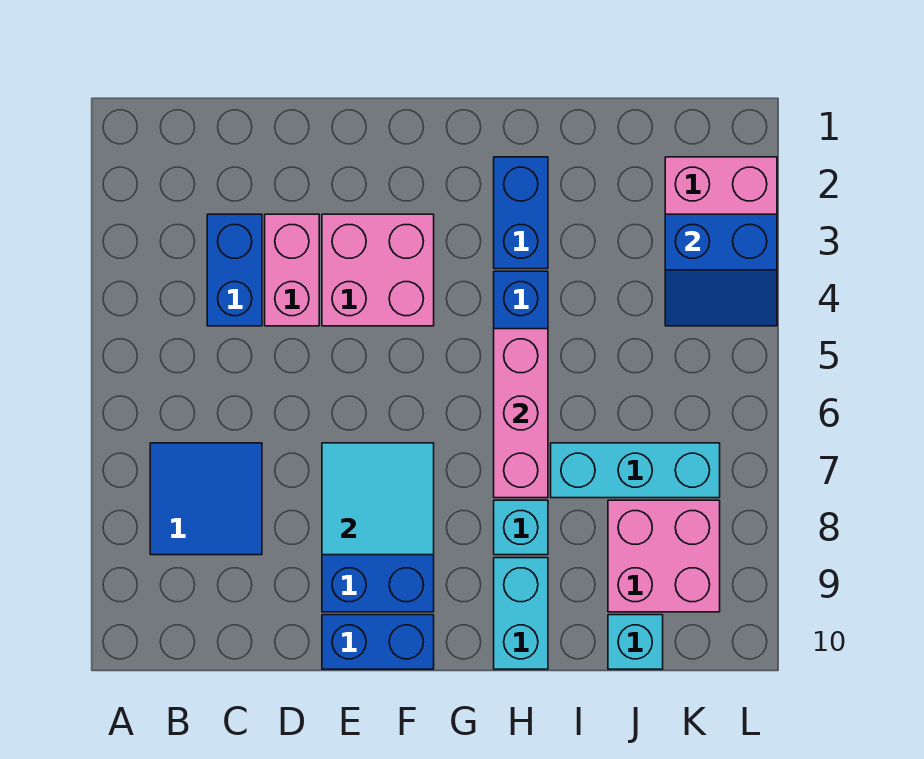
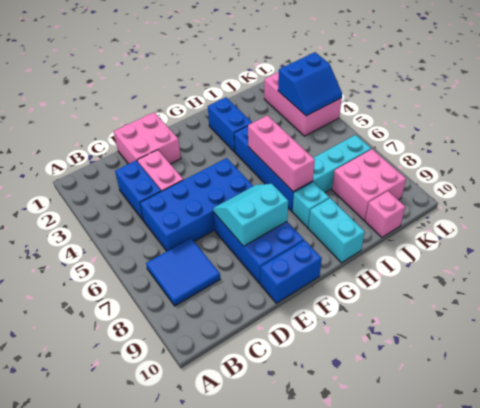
none -> blue 2x4 brick [140,158,253,251]
pink 2x2 brick [322,214,434,326] -> pink 2x2 brick moved to [114,112,181,164]
cyan 2x2 tile [322,443,434,555] -> cyan 2x2 slope [213,184,288,246]
cyan 1x1 brick [608,615,663,669] -> pink 1x1 brick [365,191,405,237]

